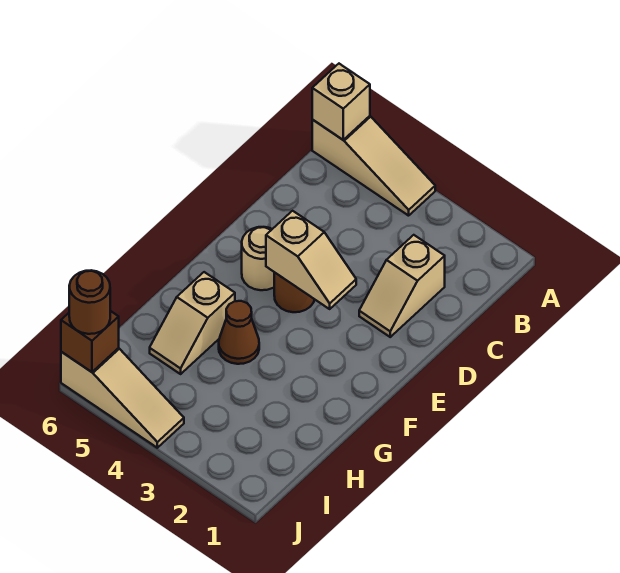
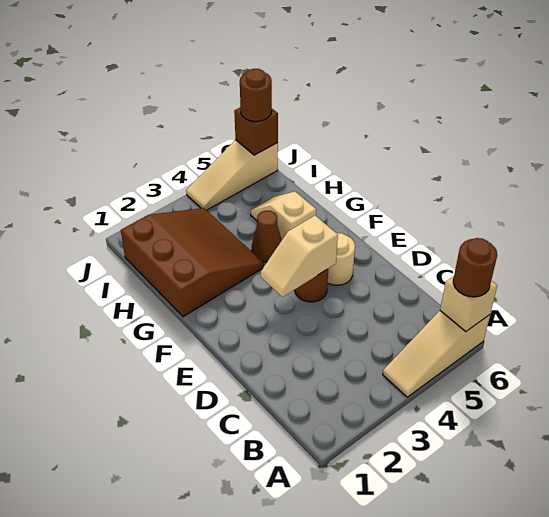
none -> brown 1x1 round brick [453,238,497,297]
tan 1x2 slope [359,235,445,337] -> none
none -> brown 3x3 slope [121,208,264,317]

